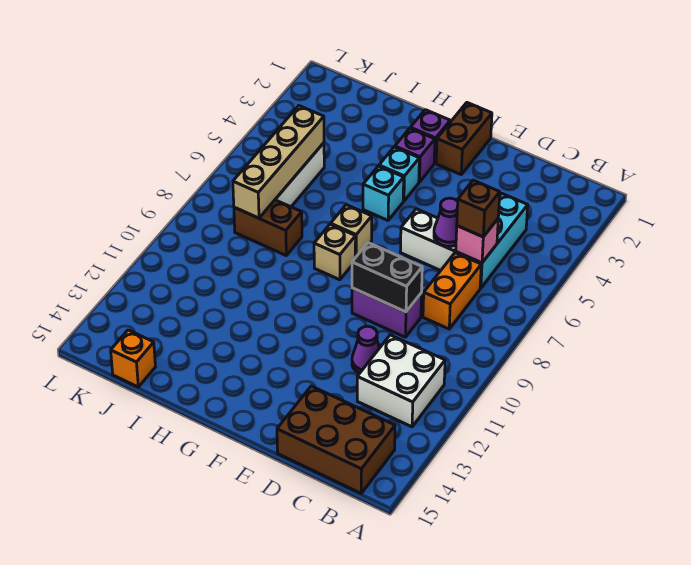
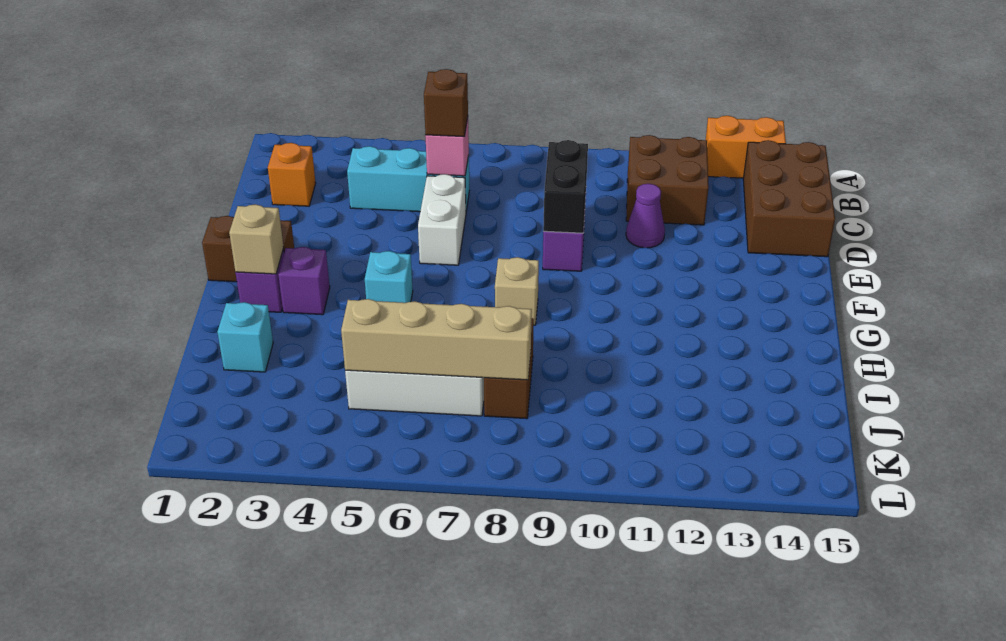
white 2x2 brick [357,335,445,427] -> brown 2x2 brick [626,135,709,225]
orange 1x2 brick [423,253,481,329] -> orange 1x2 brick moved to [706,116,786,178]
purple 1x1 cone [434,198,458,247] -> none
cyan 1x1 brick [379,147,419,201] -> cyan 1x1 brick moved to [217,302,273,372]
tan 1x1 brick [331,205,372,258] -> tan 1x1 brick moved to [229,204,284,274]
orange 1x1 brick [111,330,155,387] -> orange 1x1 brick moved to [268,143,316,206]

